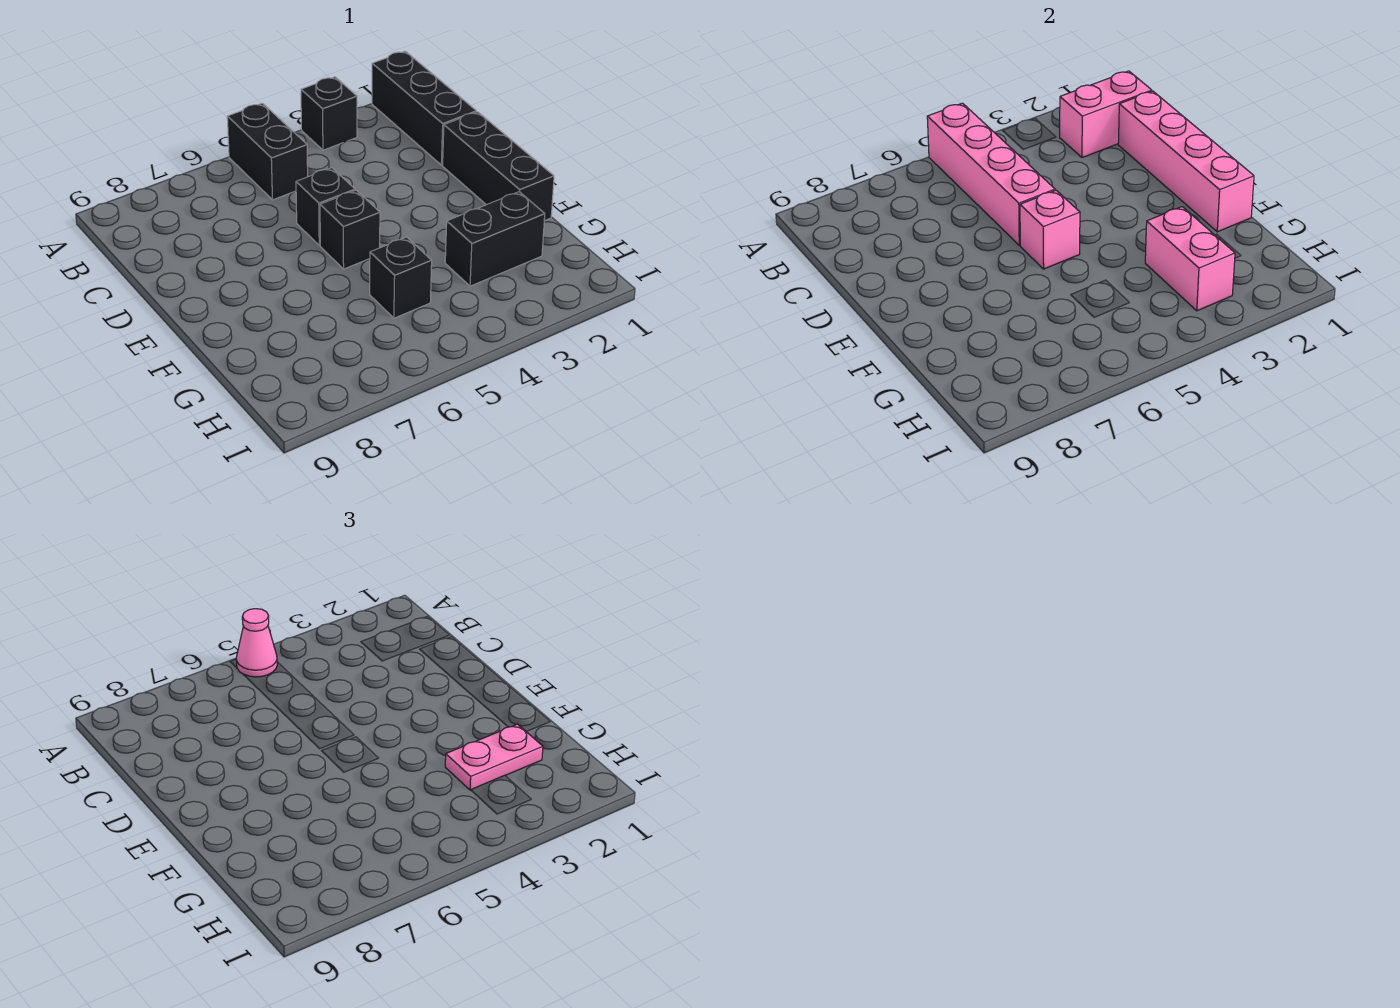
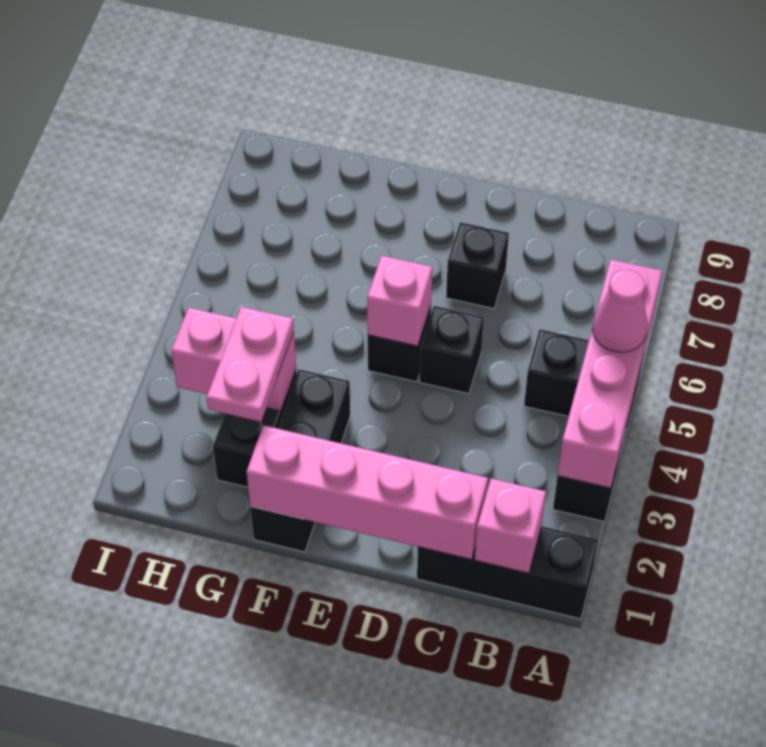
pink 1x4 brick [927,103,1055,245] -> pink 1x4 brick turned to [558,259,662,488]
pink 1x2 brick [1060,71,1152,158] -> pink 1x1 brick [475,479,546,573]
black 1x3 brick [443,112,554,221] -> black 1x3 brick turned to [250,369,350,552]
black 1x1 brick [370,237,432,318] -> black 1x1 brick moved to [446,222,509,309]

